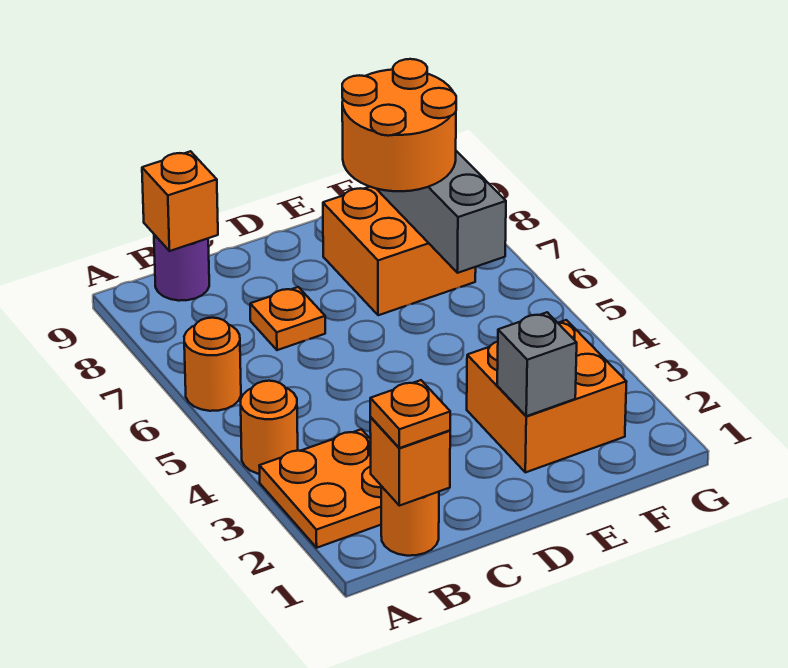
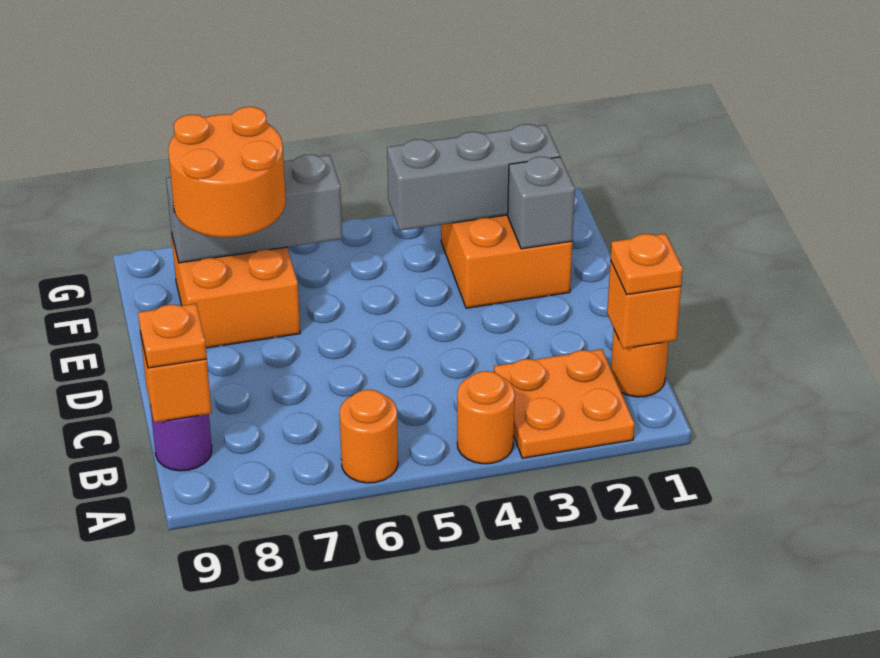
orange 1x1 plate [250,287,325,350] -> orange 1x1 plate moved to [138,304,207,368]
none -> grey 1x3 brick [387,124,560,231]

